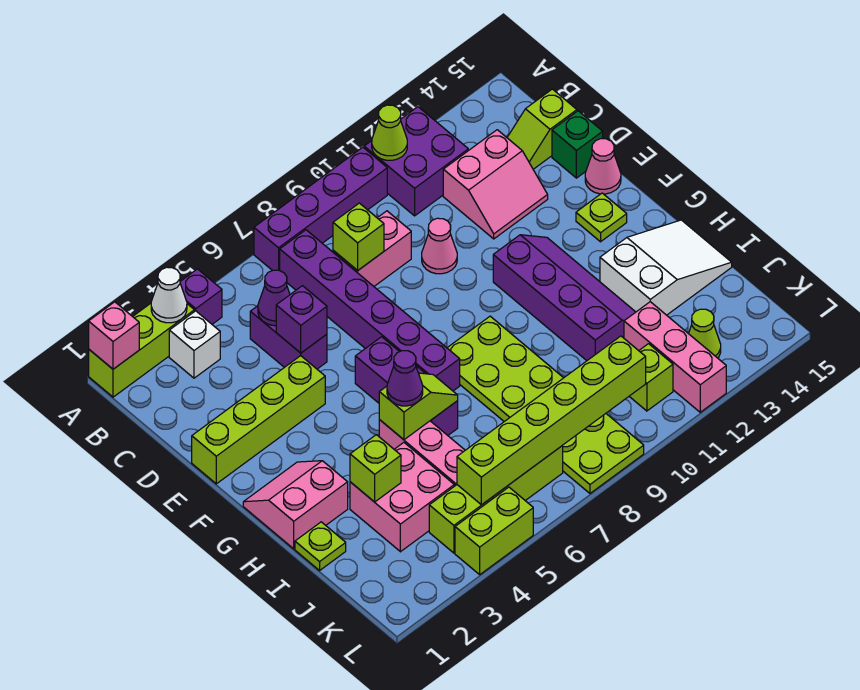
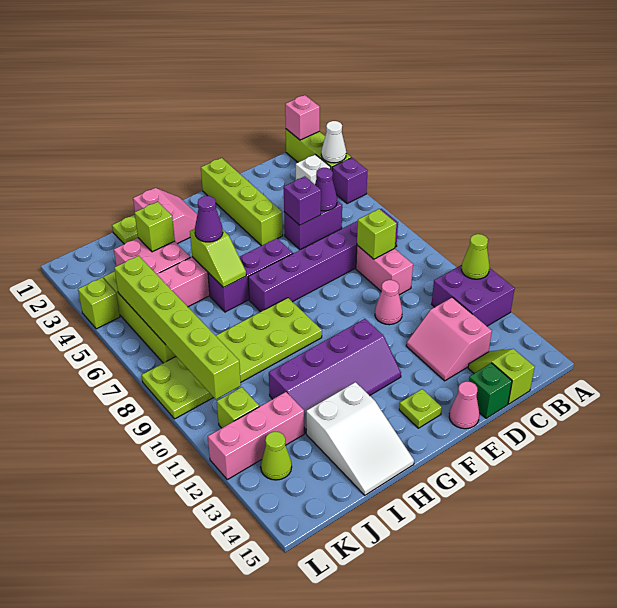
purple 1x4 brick [254,147,387,271] -> none
lime 1x2 brick [455,487,533,575] -> lime 1x1 brick [78,278,120,329]

